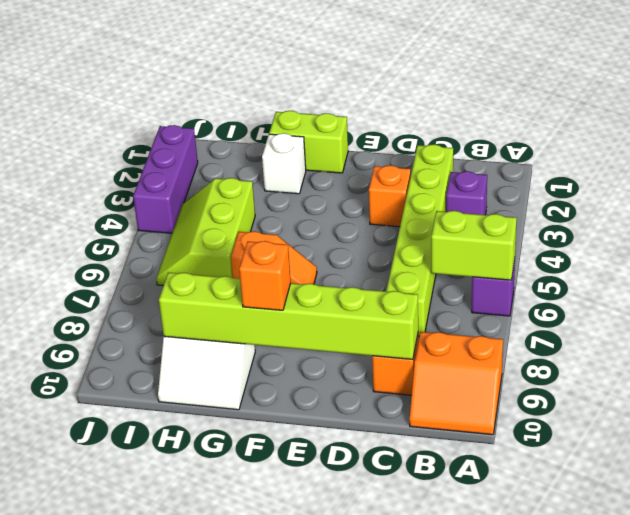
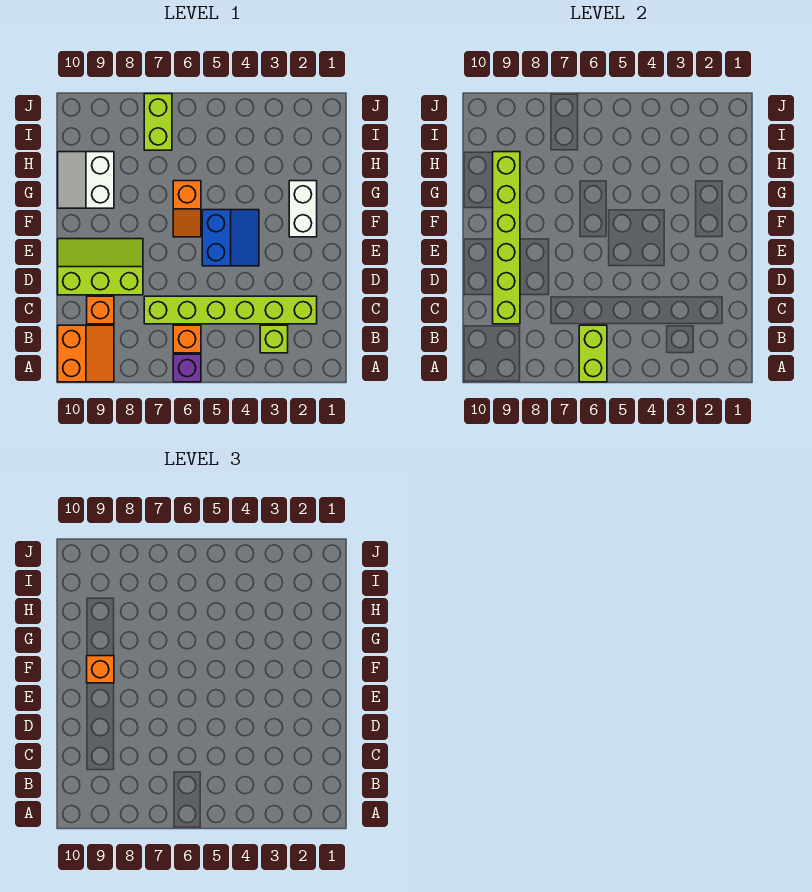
orange 2x2 slope [409,332,503,435] -> orange 2x2 slope turned to [58,325,114,382]
purple 1x1 brick [446,171,487,215] -> lime 1x1 brick [260,325,288,353]
orange 1x1 brick [369,165,411,227] -> orange 1x1 brick moved to [173,325,201,353]
none -> blue 2x2 slope [202,210,259,266]
lime 1x2 brick [269,111,348,173] -> lime 1x2 brick moved to [144,94,172,150]
white 1x1 brick [262,133,306,194] -> white 1x2 brick [289,181,317,237]
lime 2x3 slope [156,178,255,286] -> lime 2x3 slope moved to [58,239,143,295]
purple 1x3 brick [133,125,198,233] -> none

